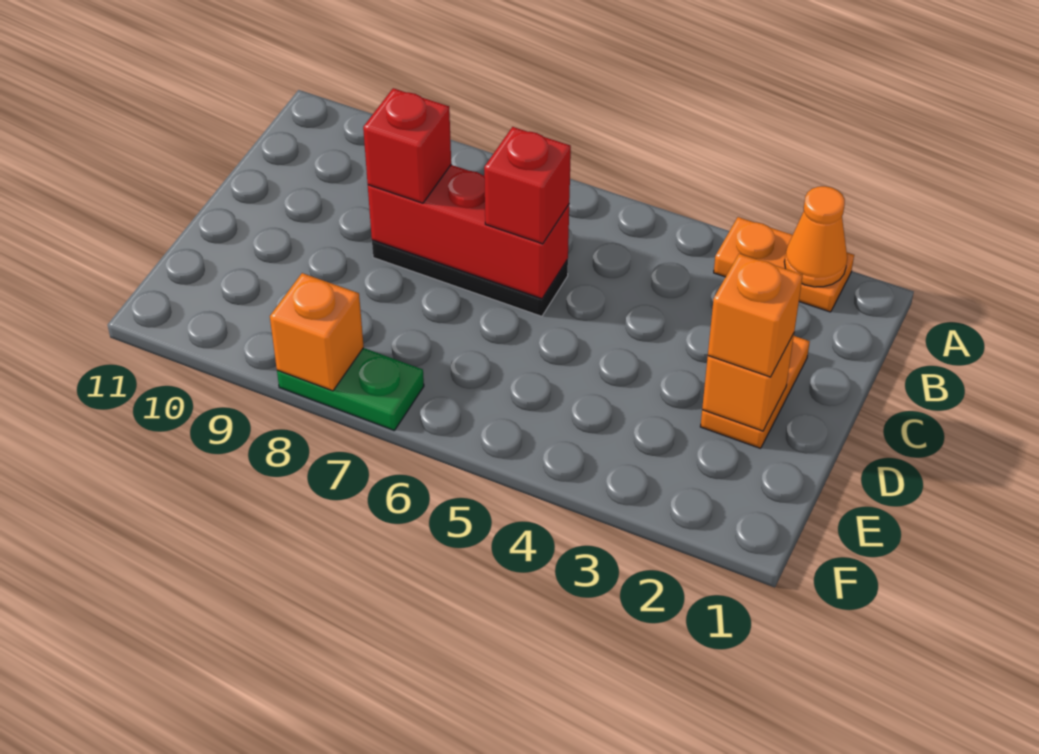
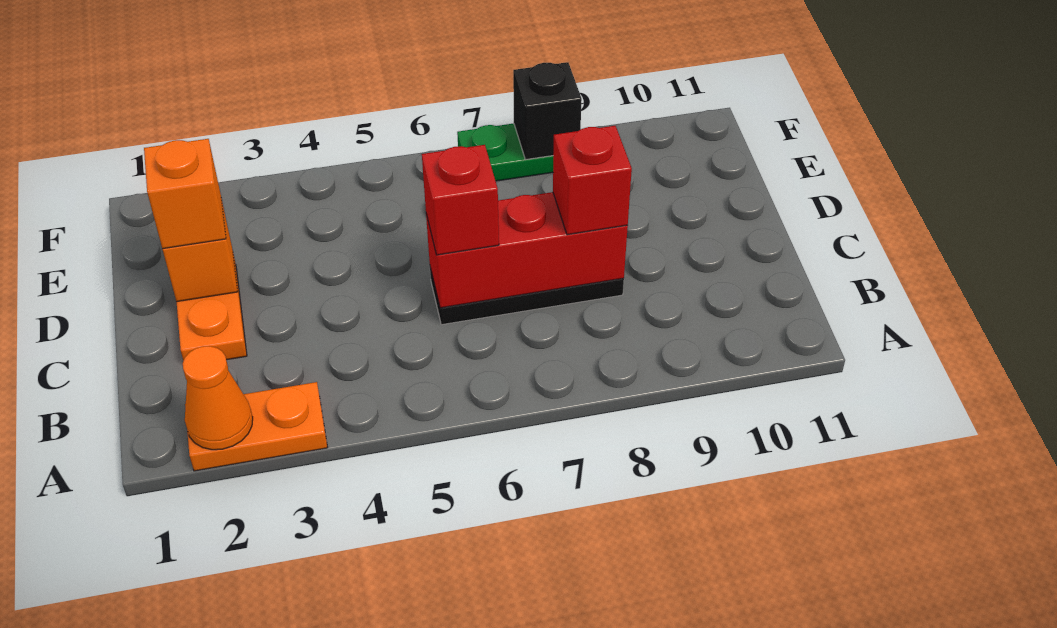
orange 1x1 brick [270,273,364,391] -> black 1x1 brick [513,62,582,160]

